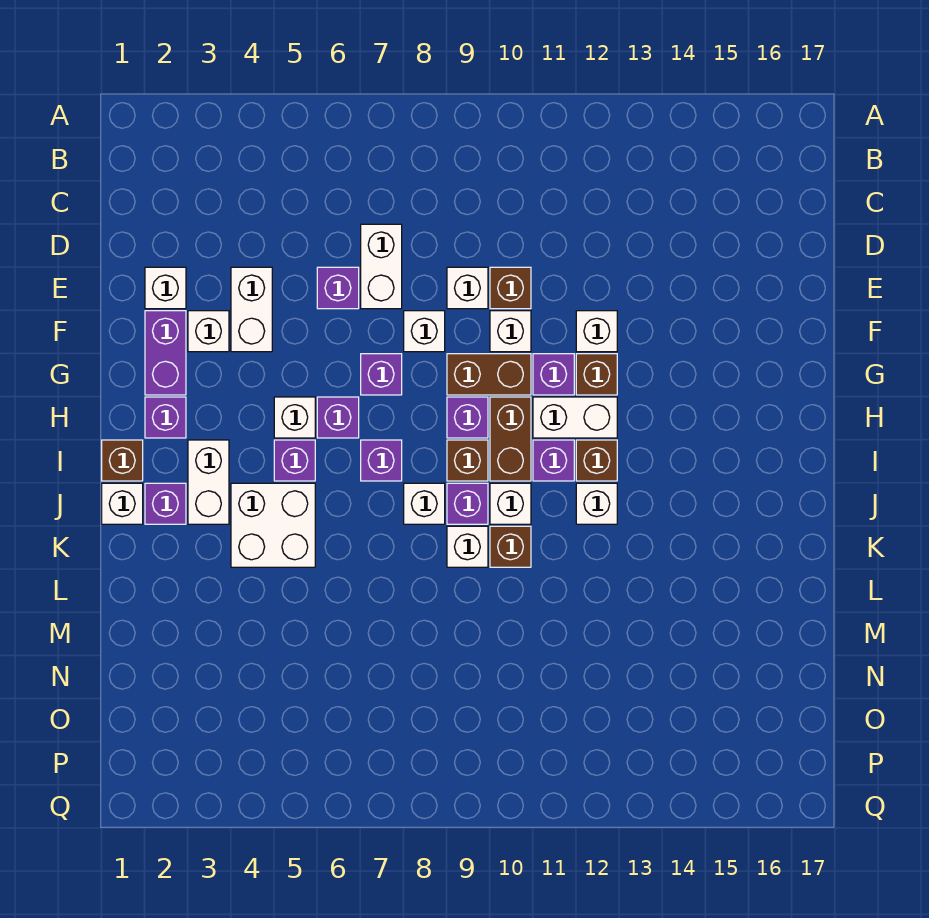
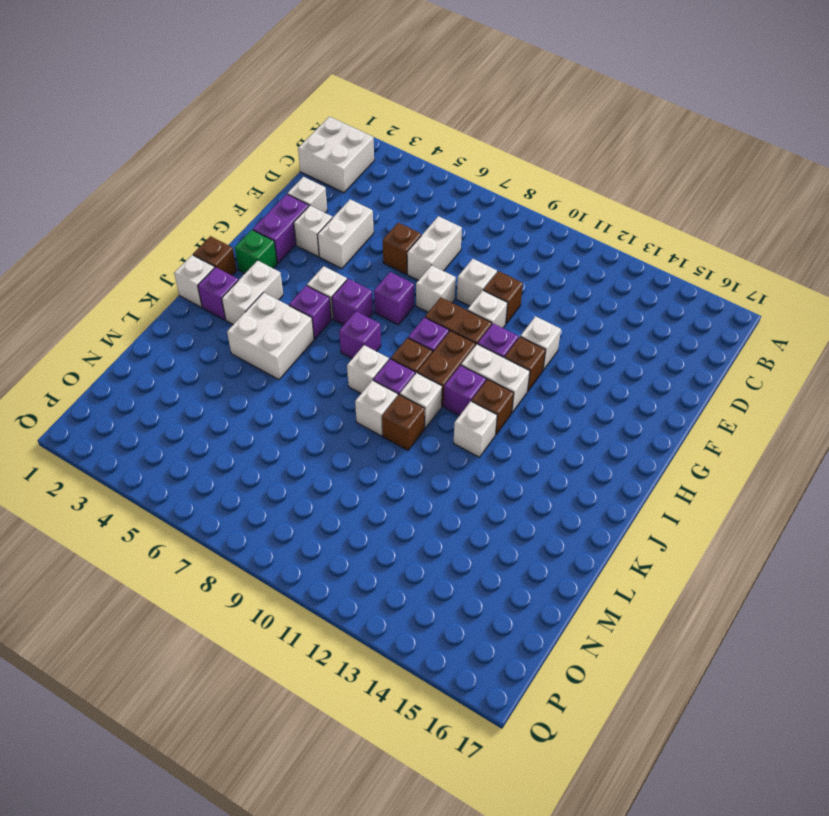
none -> white 2x2 brick [298,117,374,193]
purple 1x1 brick [317,267,359,309] -> brown 1x1 brick [383,223,421,274]
purple 1x1 brick [145,397,186,438] -> green 1x1 brick [235,230,277,273]

